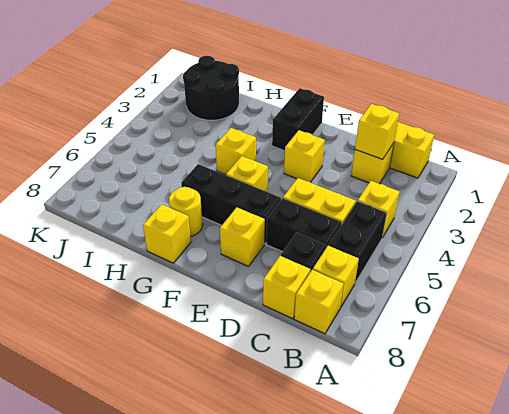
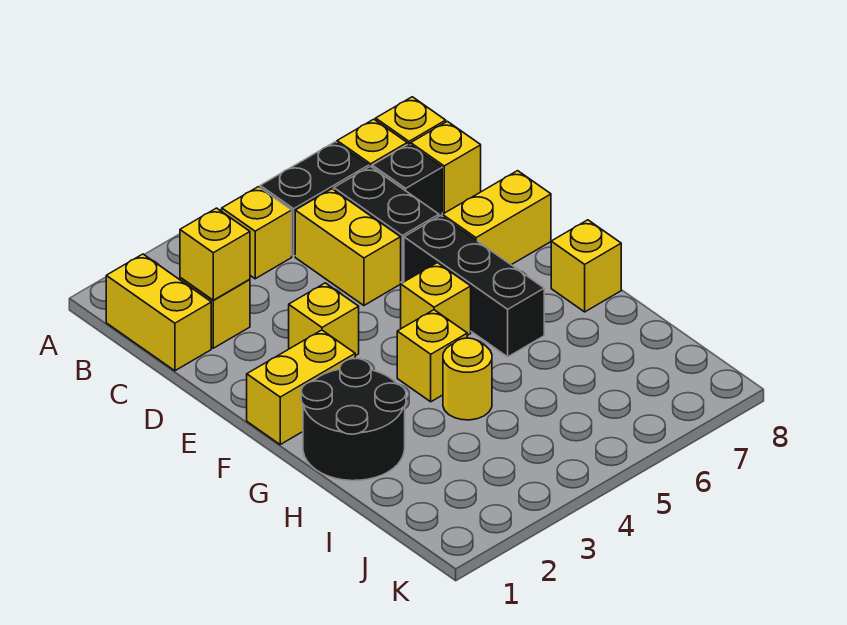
yellow 1x1 brick [220,207,265,266] -> yellow 1x2 brick [443,171,551,265]
black 1x2 brick [272,88,324,151] -> yellow 1x2 brick [247,330,355,444]
yellow 1x1 round brick [169,187,203,236] -> yellow 1x1 round brick moved to [443,338,492,420]
black 2x2 round brick [183,56,239,120] -> black 2x2 round brick moved to [301,359,406,481]

